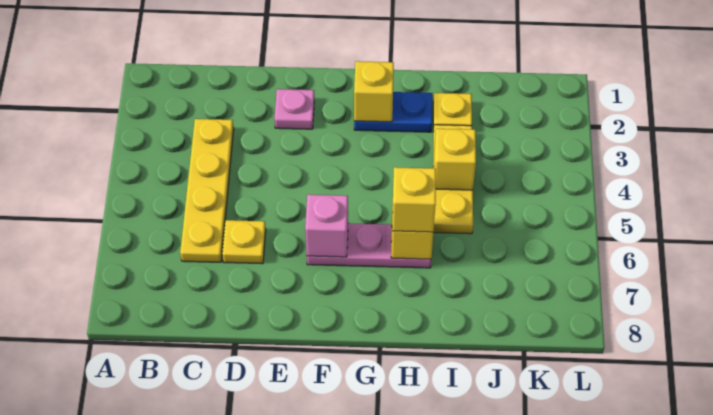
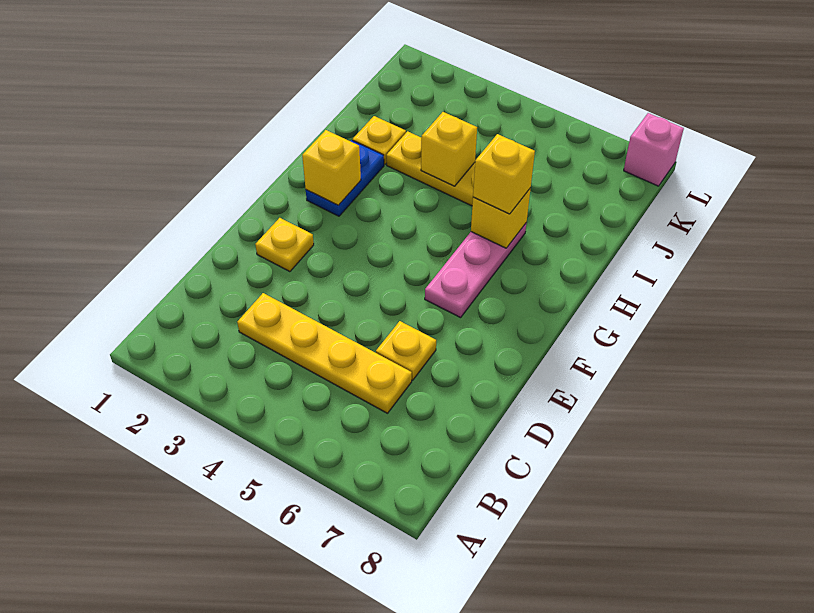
pink 1x1 plate [275,89,314,129] -> yellow 1x1 plate [255,218,314,272]
pink 1x1 brick [305,195,348,257] -> pink 1x1 brick moved to [624,113,684,186]

